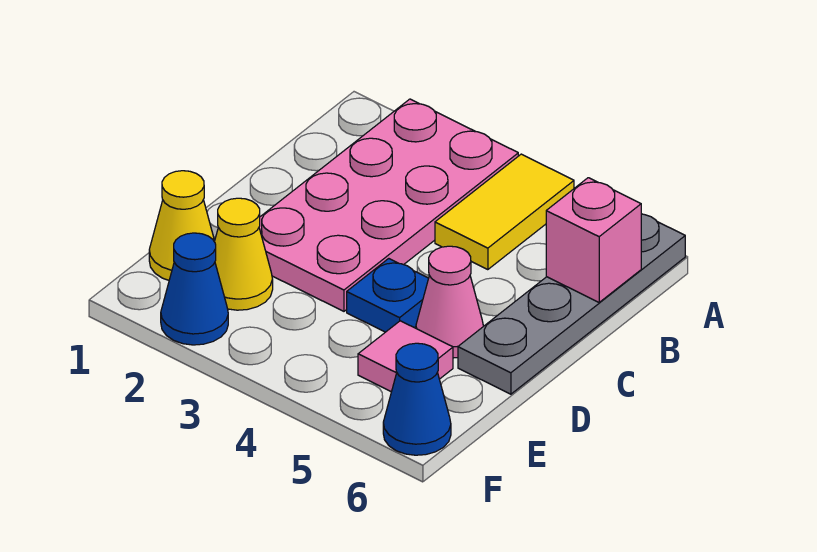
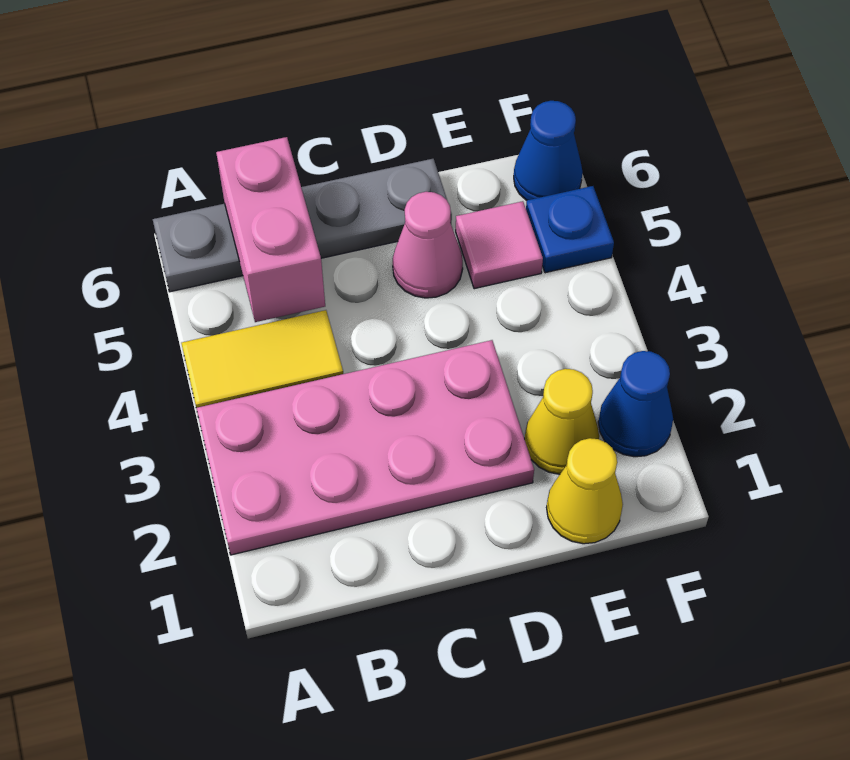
pink 1x1 brick [546,178,641,302] -> pink 1x2 brick [216,137,325,322]
blue 1x1 plate [347,259,429,332] -> blue 1x1 plate moved to [526,186,614,273]

